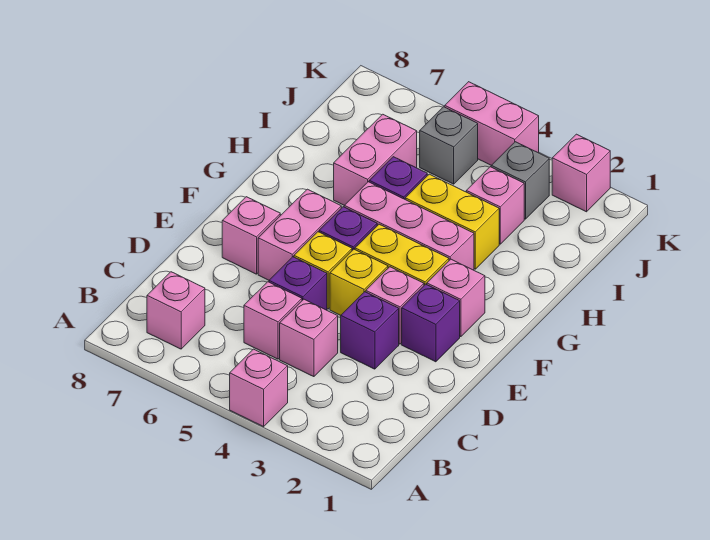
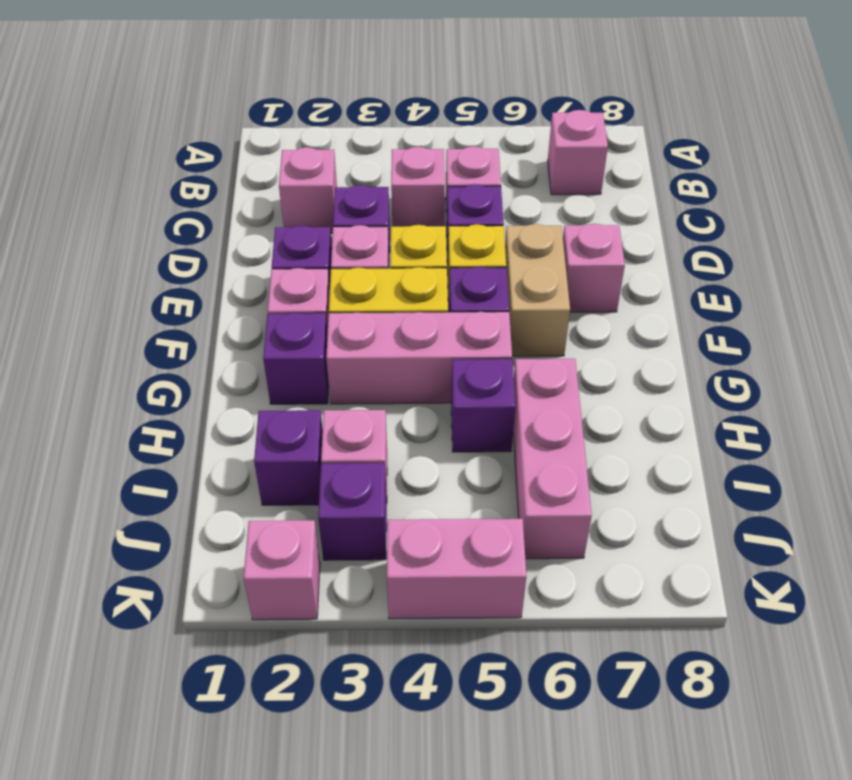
pink 1x1 brick [230,349,288,427] -> pink 1x1 brick moved to [279,147,337,233]
pink 1x2 brick [258,189,341,280] -> tan 1x2 brick [505,224,570,356]
none -> purple 1x1 brick [263,313,329,404]
yellow 1x2 brick [405,174,499,269] -> none
pink 1x2 brick [334,114,417,205] -> pink 1x3 brick [513,359,592,559]
none -> purple 1x1 brick [254,410,323,505]
grey 1x1 brick [491,142,549,219] -> purple 1x1 brick [318,463,387,560]
grey 1x1 brick [420,107,478,184] -> none

